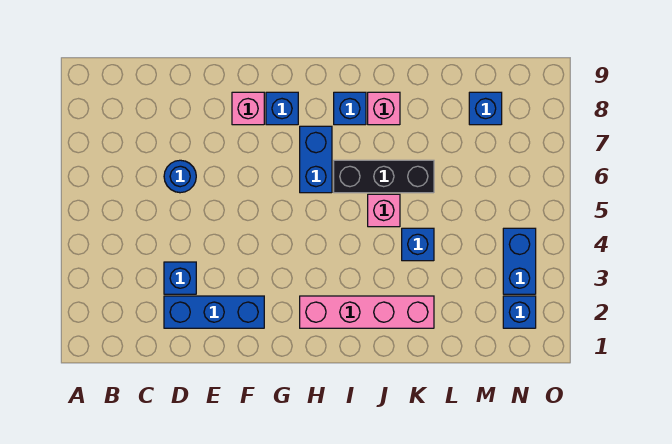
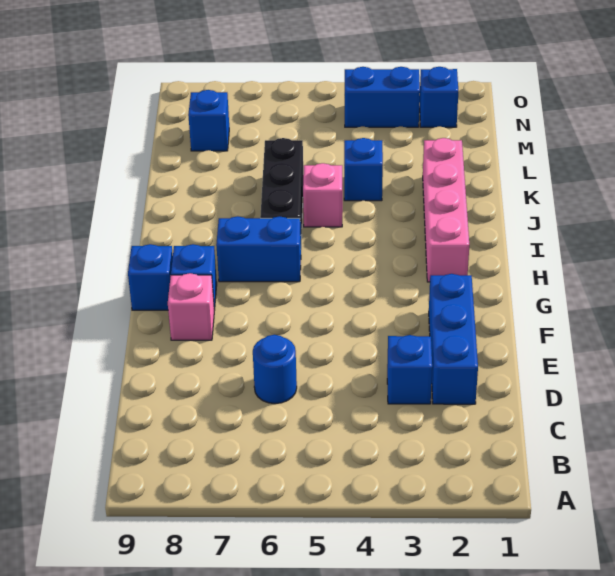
blue 1x1 brick [334,92,366,125] -> blue 1x1 brick moved to [128,244,173,310]
pink 1x1 brick [368,92,400,125] -> none

